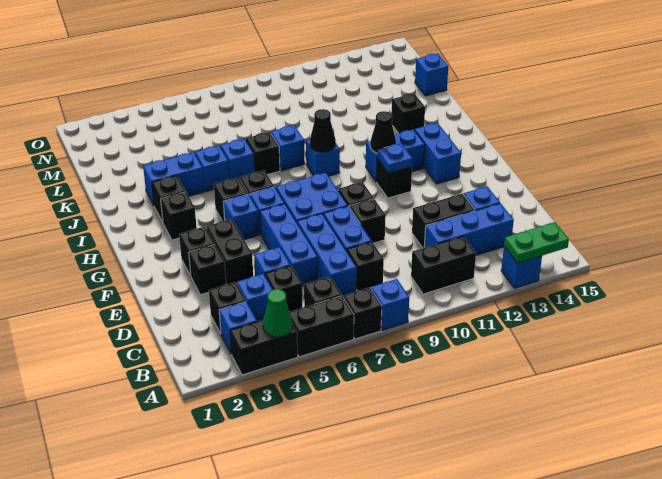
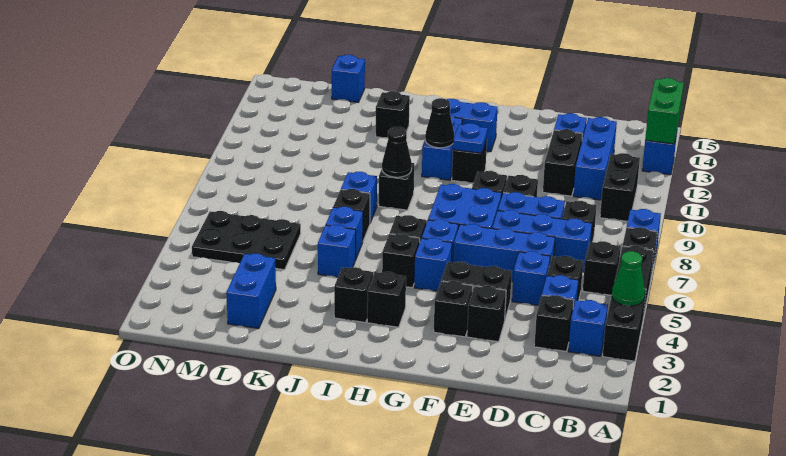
green 1x2 plate [504,222,569,263] -> green 1x2 brick [645,78,684,144]
blue 1x1 brick [306,139,340,176] -> black 1x1 brick [379,163,414,210]
blue 1x2 brick [143,152,204,205] -> blue 1x2 brick moved to [226,254,276,329]
none -> black 2x3 plate [192,211,301,270]

